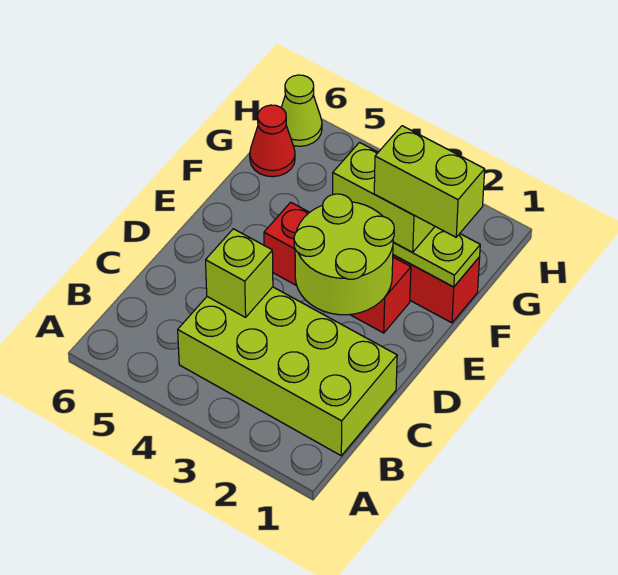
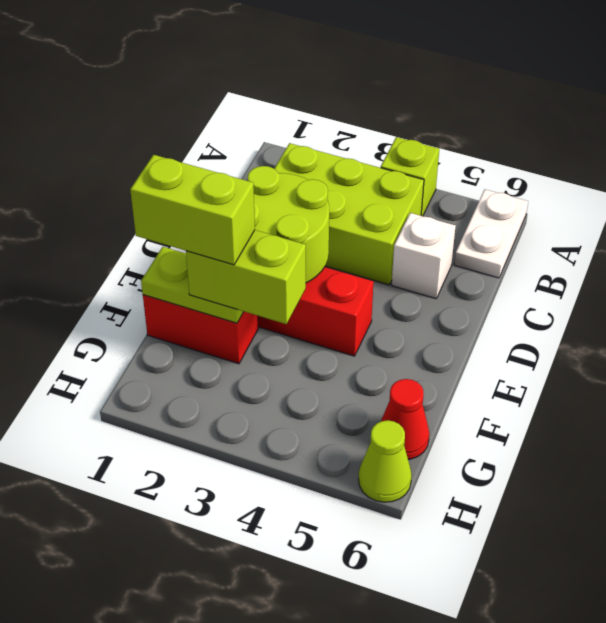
none -> white 1x2 plate [454,190,528,278]
lime 2x4 brick [178,287,397,456] -> lime 2x3 brick [274,143,424,285]
lime 1x1 brick [206,229,273,317] -> lime 1x1 brick moved to [381,137,439,216]
none -> white 1x1 brick [392,213,456,299]

